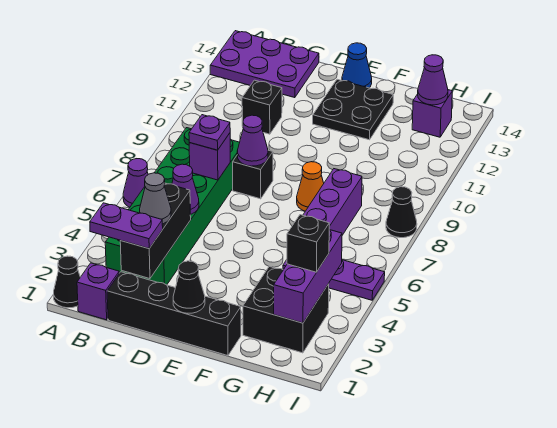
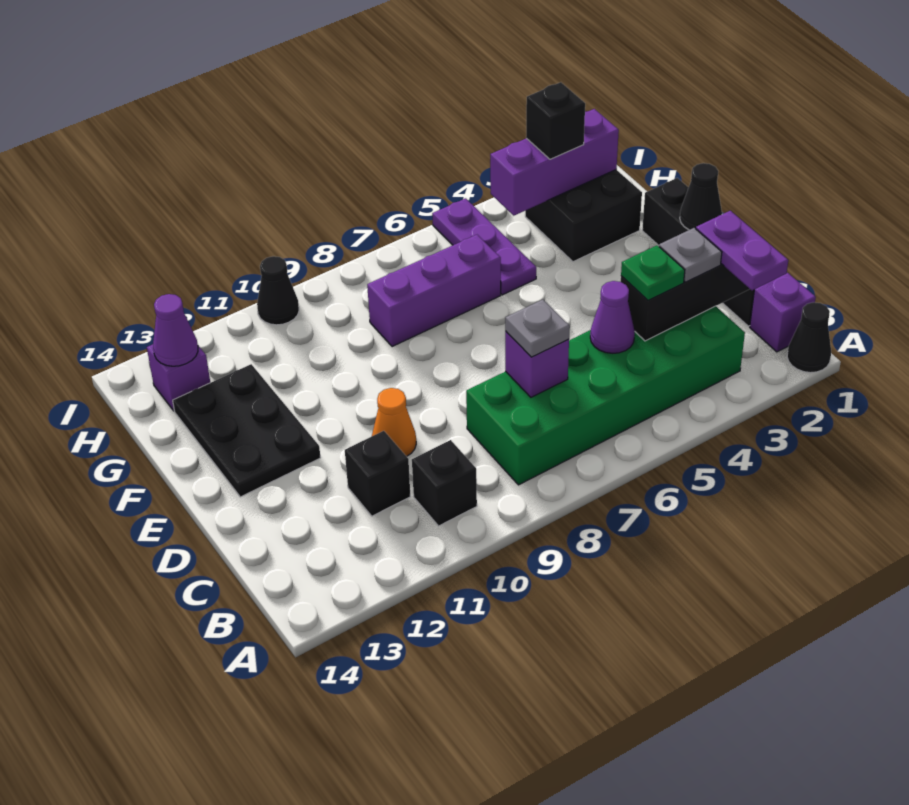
purple 1x1 cone [123,159,148,207] -> none
purple 2x3 plate [210,31,319,98] -> none
grey 1x1 cone [140,173,171,224] -> grey 1x1 plate [659,228,722,282]
none -> green 1x1 plate [621,245,685,301]
purple 1x1 plate [189,115,230,150] -> grey 1x1 plate [505,300,570,357]
black 1x1 brick [233,150,273,199] -> black 1x1 brick moved to [412,440,477,526]
purple 1x1 cone [237,115,268,166] -> none
black 2x2 plate [313,79,393,140] -> black 2x3 plate [173,364,321,497]
blue 1x1 cone [342,43,372,88] -> none
orange 1x1 cone [297,162,324,211] -> orange 1x1 cone moved to [372,388,416,456]
black 1x1 cone [386,187,417,238] -> black 1x1 cone moved to [257,256,299,325]

